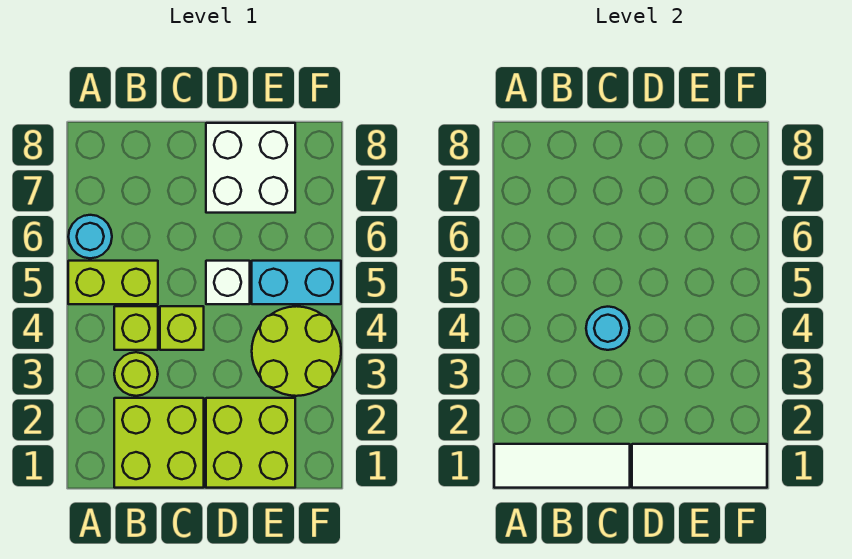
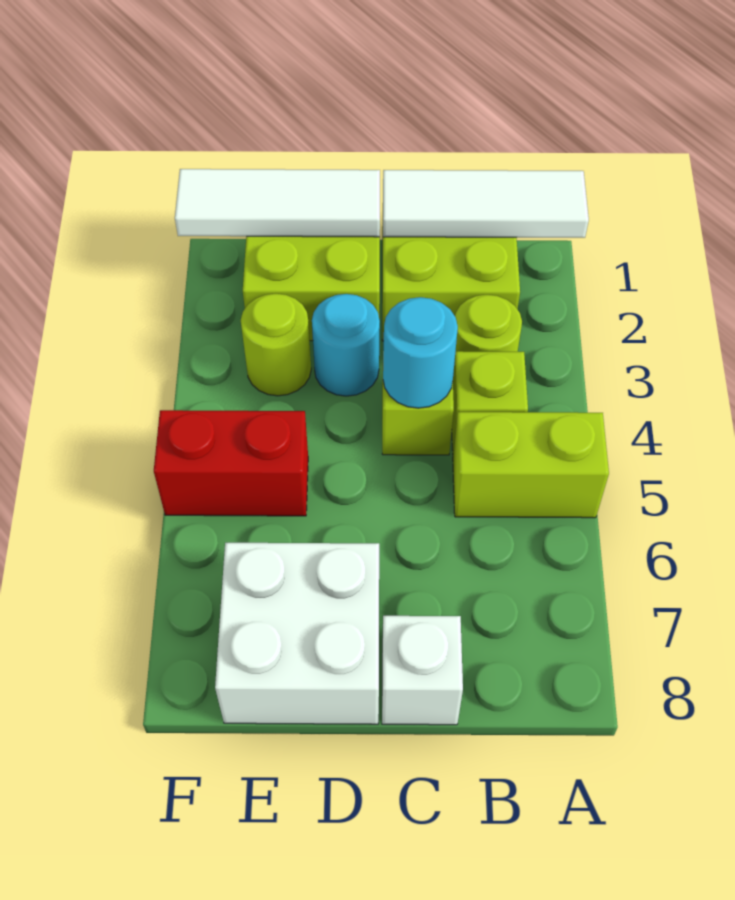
cyan 1x1 round brick [68,215,112,258] -> cyan 1x1 round brick moved to [312,294,380,396]
white 1x1 brick [206,261,250,304] -> white 1x1 brick moved to [382,616,463,725]
lime 2x2 round brick [252,306,341,396] -> lime 1x1 round brick [241,294,311,396]
cyan 1x2 brick [252,261,341,304] -> red 1x2 brick [154,410,308,516]

